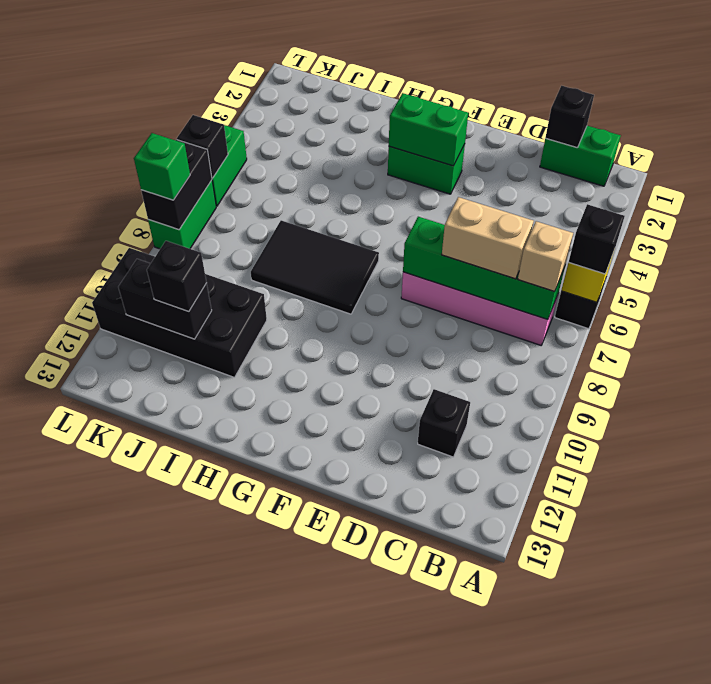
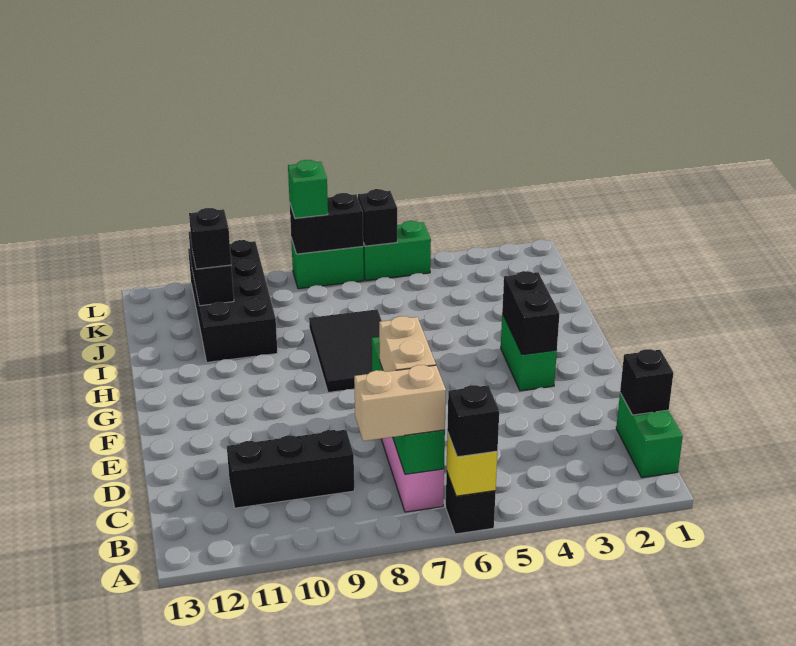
tan 1x1 brick [518,221,573,292] -> tan 1x2 brick [354,365,446,441]
black 1x1 brick [418,389,470,457] -> black 1x3 brick [227,430,354,508]
green 1x2 brick [389,93,468,166] -> black 1x2 brick [502,271,560,355]

